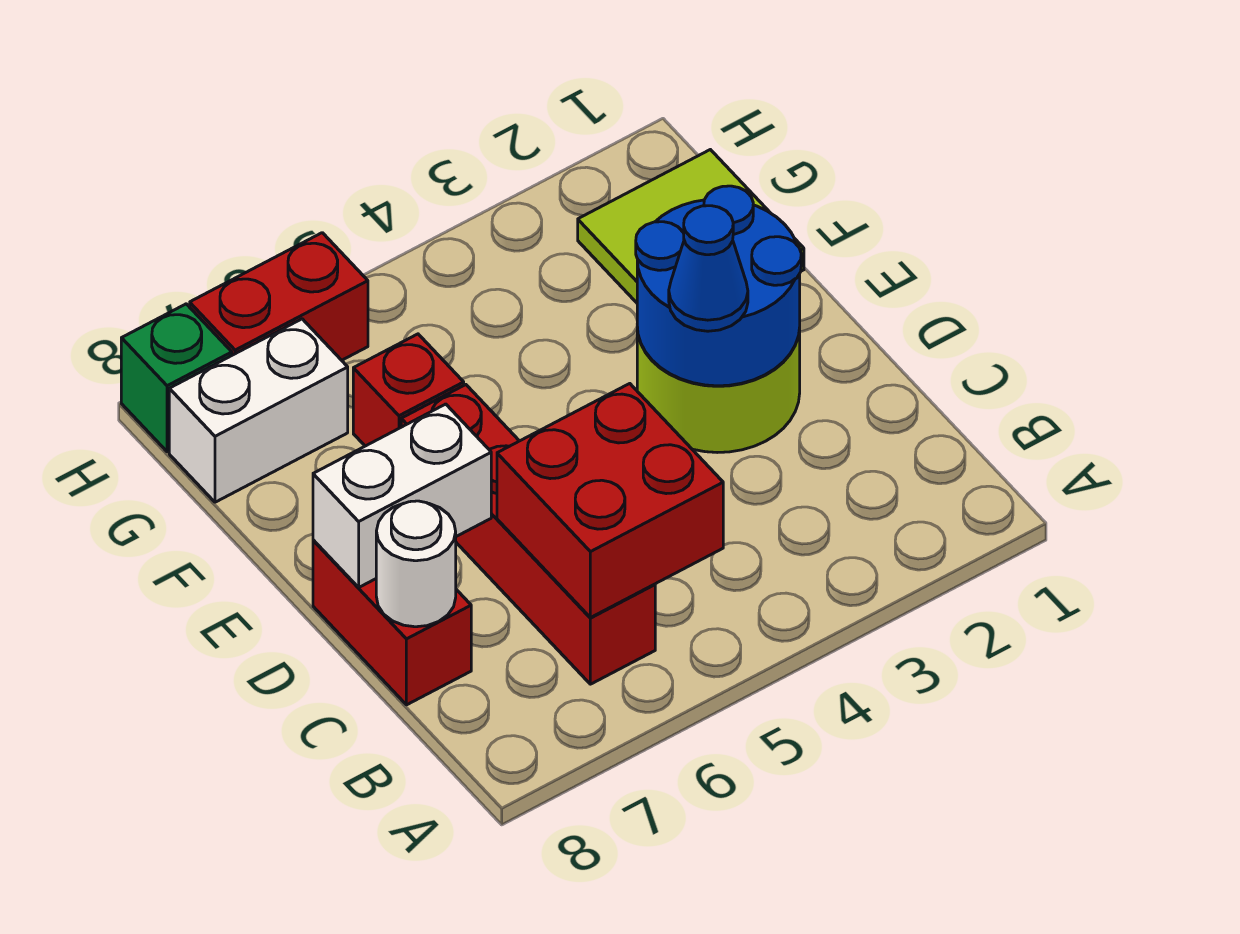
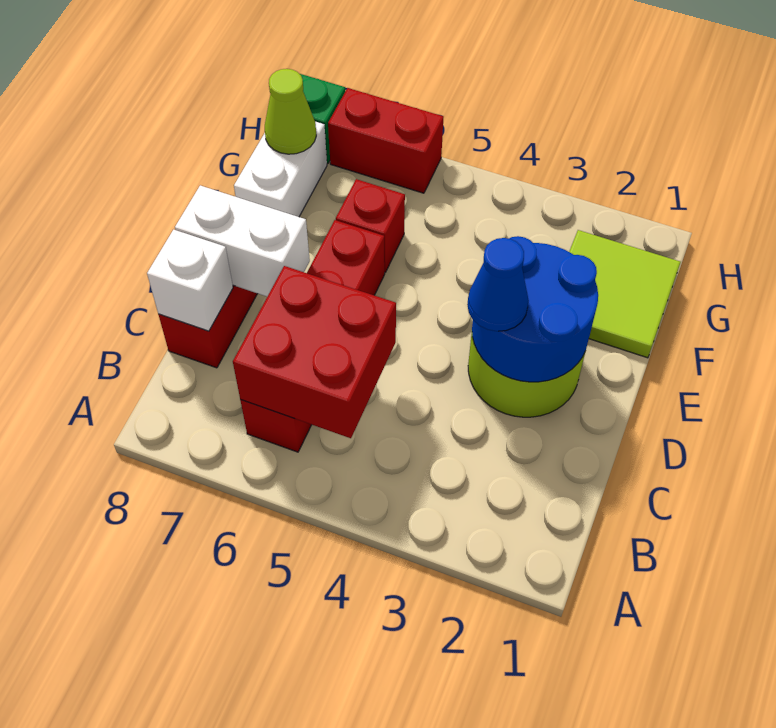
white 1x1 round brick [376,501,456,627] -> white 1x1 brick [147,230,233,331]
white 1x2 brick [169,319,348,502] -> white 1x2 brick turned to [234,121,327,217]
none -> lime 1x1 cone [265,69,316,154]

